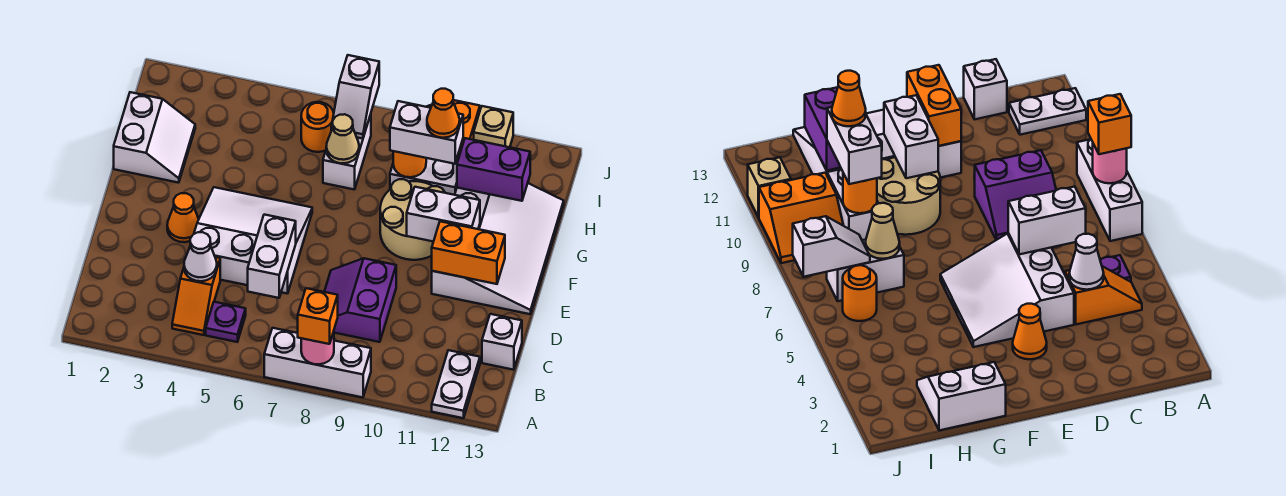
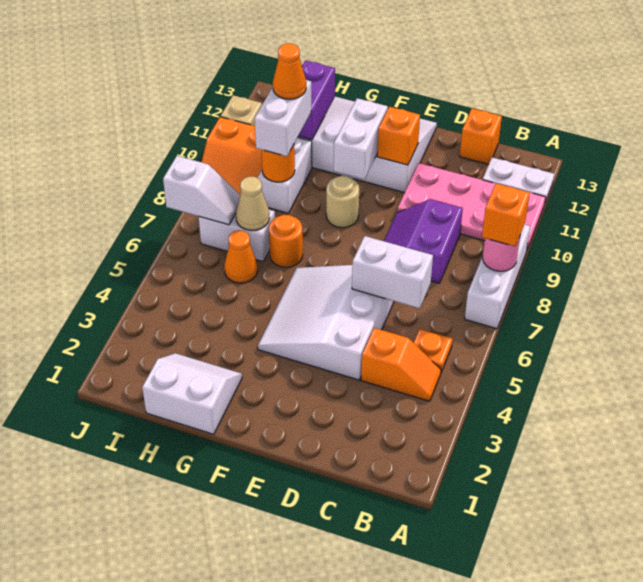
none -> pink 2x4 plate [397,163,546,252]
purple 1x1 plate [206,302,246,342] -> orange 1x1 plate [414,329,452,372]
white 1x1 cone [184,232,217,281] -> none
purple 2x2 slope [324,258,396,342] -> purple 2x2 slope turned to [384,199,463,283]
white 1x1 brick [482,314,522,370] -> orange 1x1 brick [460,108,502,164]
orange 1x1 cone [167,193,199,242] -> orange 1x1 cone moved to [224,230,258,283]
orange 1x2 brick [432,221,505,284] -> orange 1x1 brick [377,107,420,165]
tan 2x2 round brick [380,179,445,260] -> tan 1x1 round brick [326,176,359,228]
orange 1x1 round brick [301,102,334,152] -> orange 1x1 round brick moved to [269,215,303,267]

